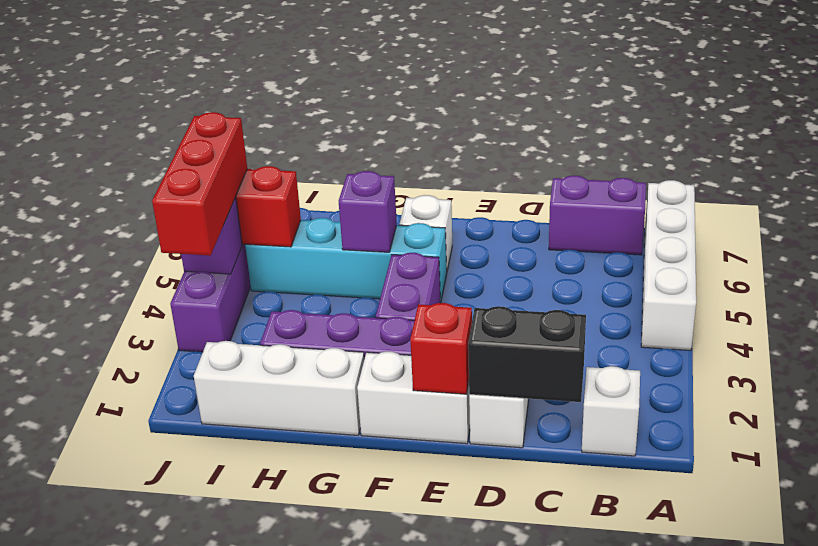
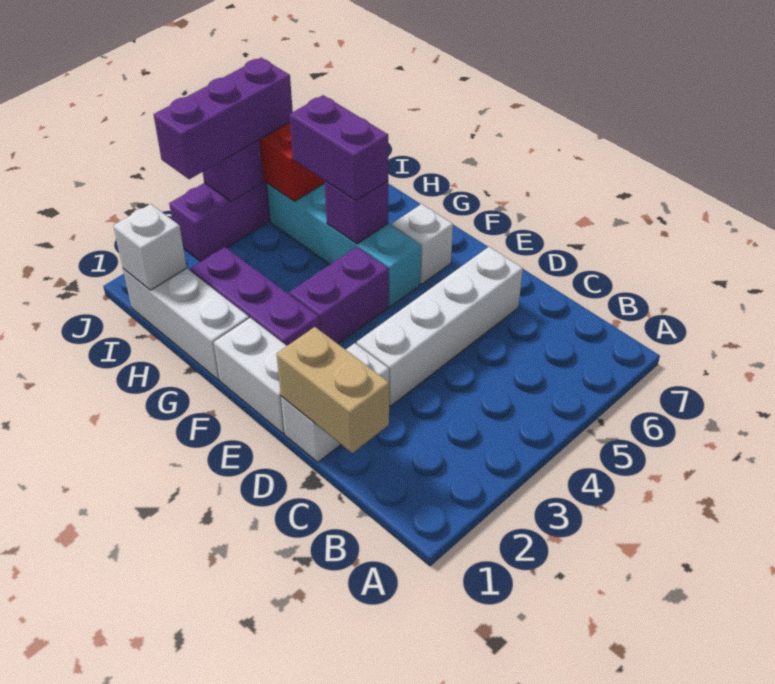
white 1x4 brick [641,180,696,350] -> white 1x4 brick moved to [357,247,523,406]
white 1x1 brick [582,366,640,456] -> white 1x1 brick moved to [113,204,187,290]
purple 1x2 brick [549,176,646,255] -> purple 1x2 brick moved to [290,95,388,201]
black 1x2 brick [468,306,586,402] -> tan 1x2 brick [277,327,389,453]
red 1x1 brick [410,303,472,394] -> none
red 1x3 brick [152,112,247,256] -> purple 1x3 brick [154,58,293,179]

